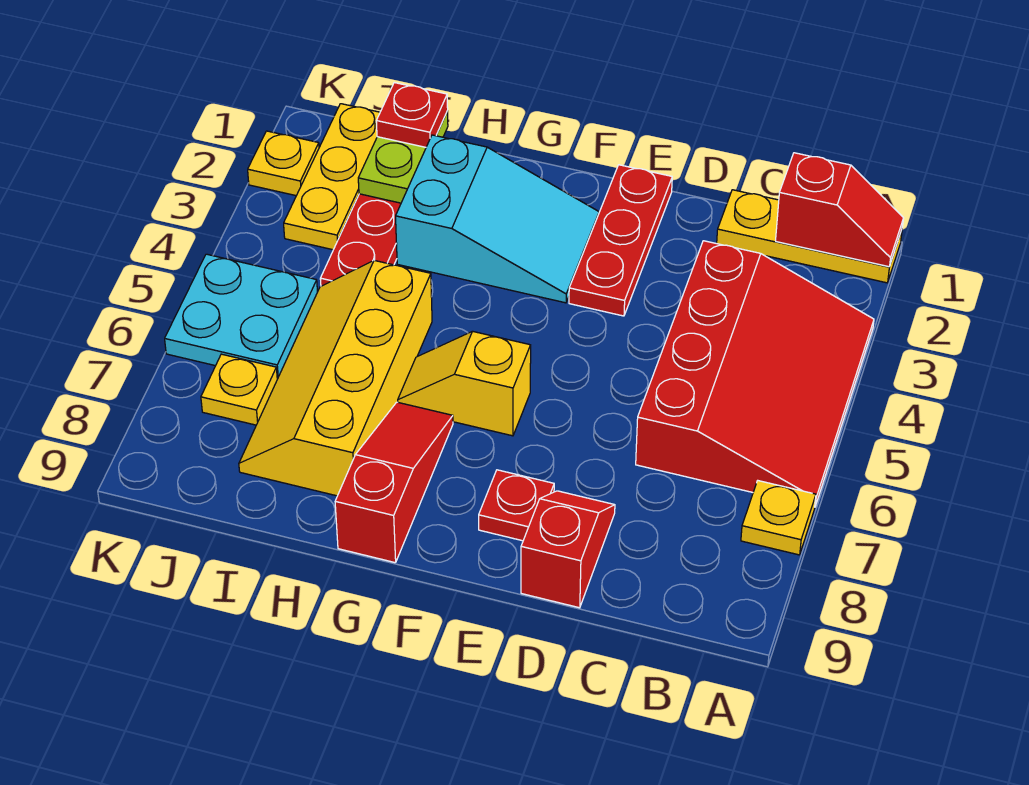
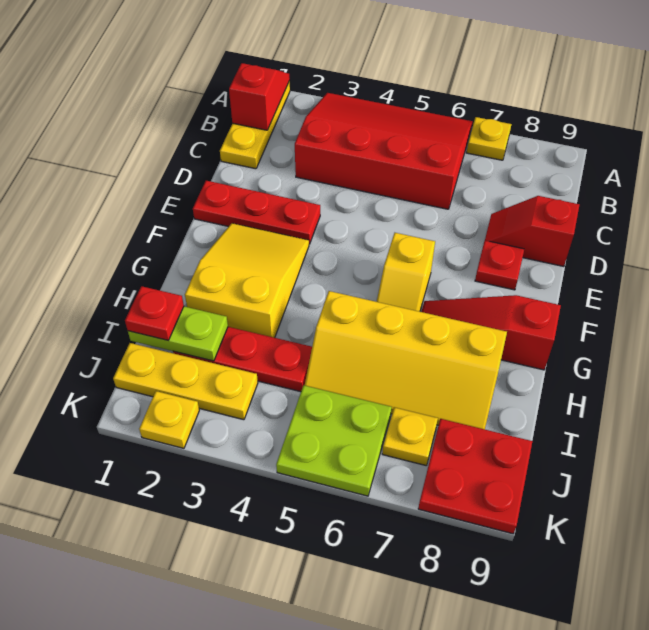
cyan 2x3 slope [396,135,599,303] -> yellow 2x3 slope [185,223,309,338]
cyan 2x2 plate [165,254,317,379] -> lime 2x2 plate [276,385,392,496]
none -> red 2x2 plate [418,419,532,534]

